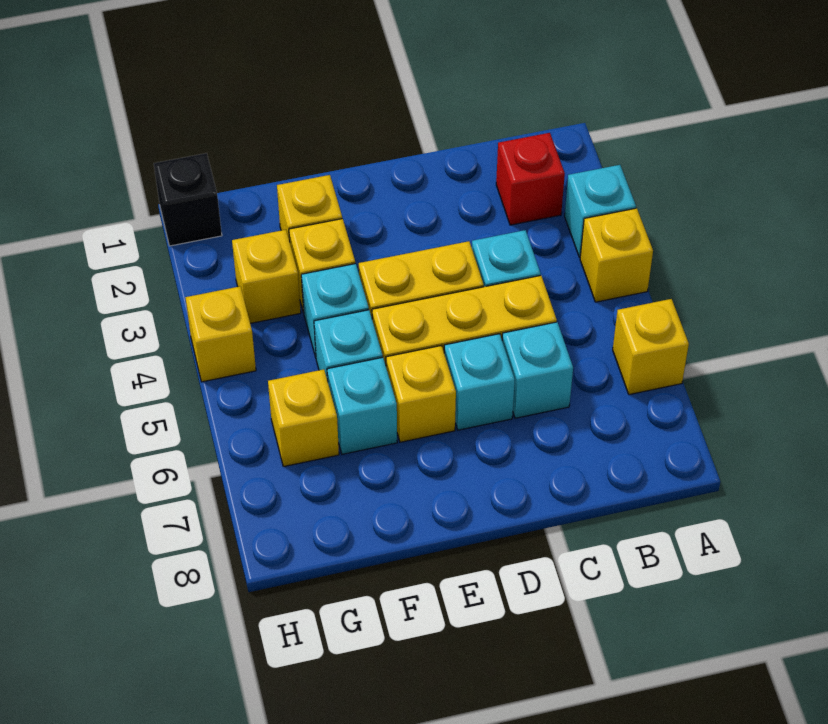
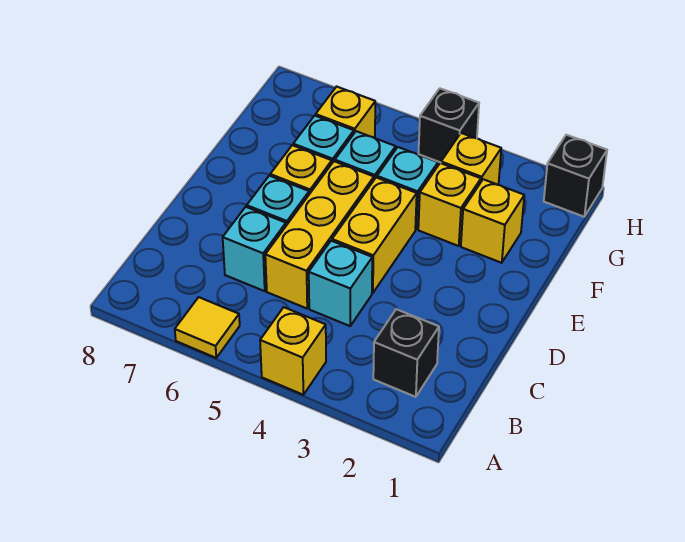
cyan 1x1 brick [565,165,636,258] -> none
yellow 1x1 brick [613,299,689,395] -> yellow 1x1 tile [175,297,240,358]
red 1x1 brick [496,133,565,225] -> black 1x1 brick [373,309,439,397]
yellow 1x1 brick [185,286,256,382] -> black 1x1 brick [419,88,479,163]

